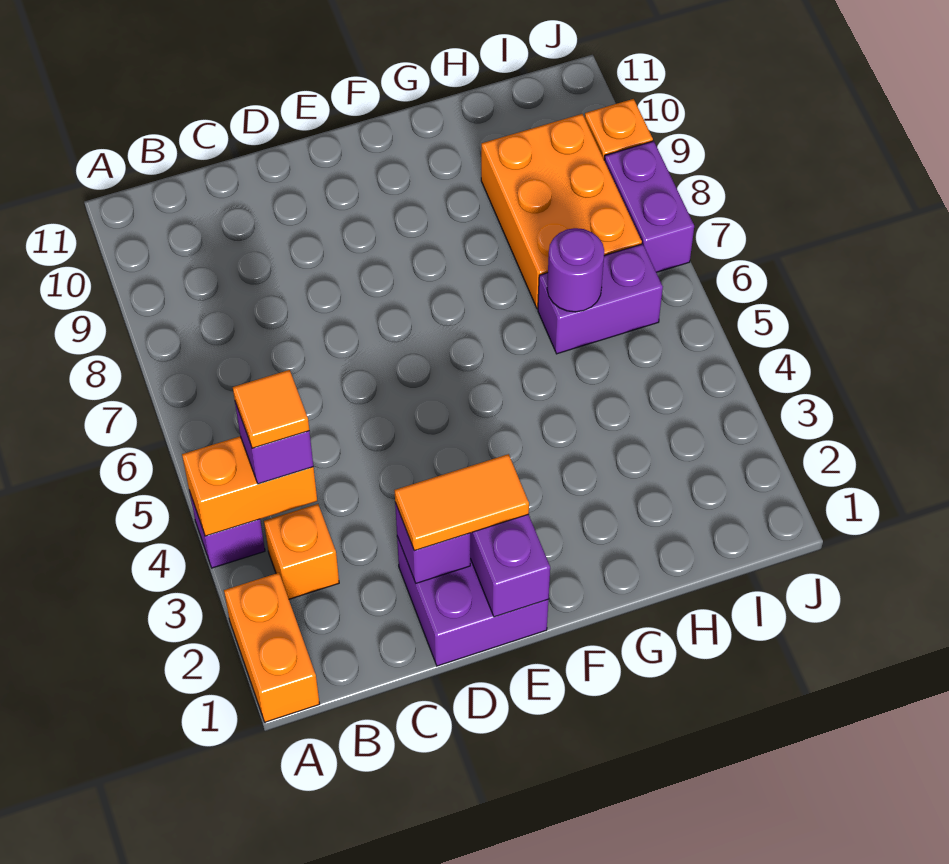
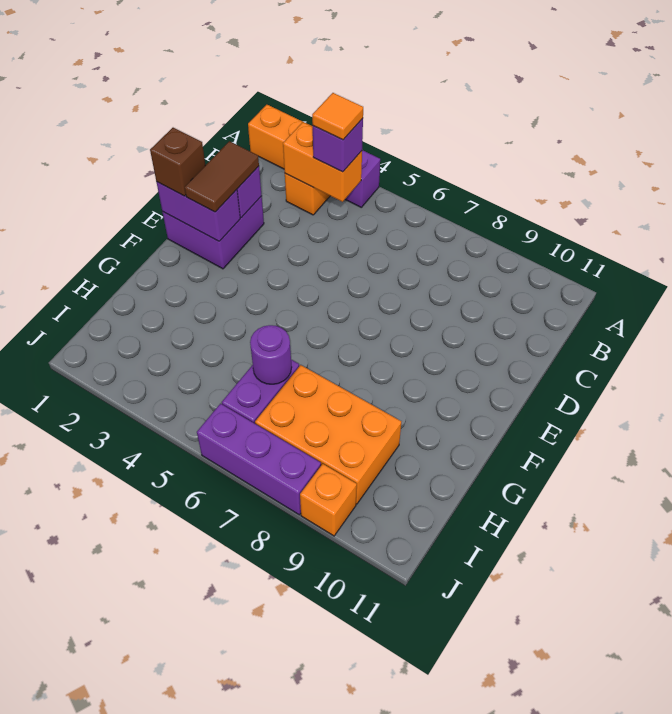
orange 1x2 brick [182,436,317,536] -> orange 1x2 brick turned to [283,122,362,202]
orange 1x2 tile [395,454,529,551] -> brown 1x2 tile [185,141,259,212]
none -> brown 1x1 brick [150,128,205,196]
purple 1x2 brick [604,141,694,272] -> purple 1x3 brick [197,404,321,515]

